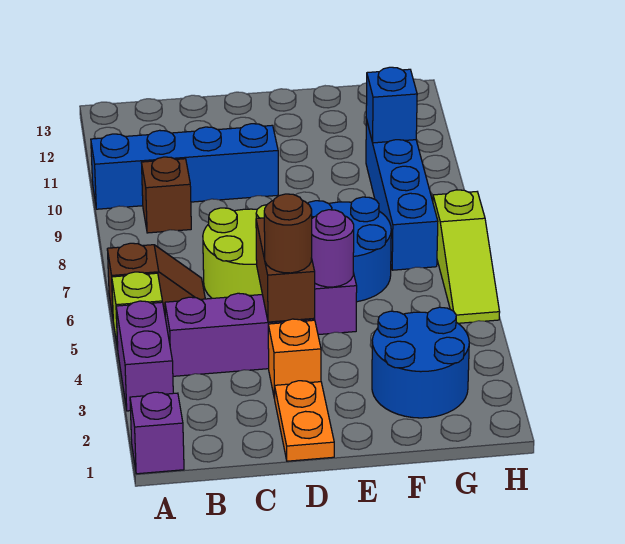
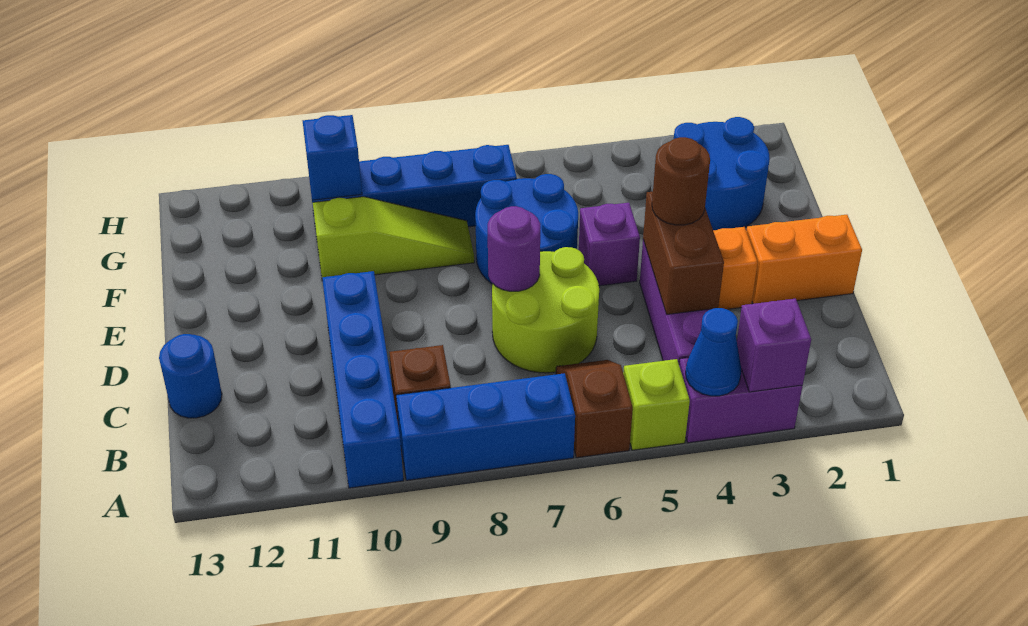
purple 1x1 brick [130,392,184,474] -> purple 1x1 brick moved to [737,299,811,392]
none -> blue 1x1 cone [686,308,741,396]
none -> blue 1x3 brick [396,373,575,480]
none -> blue 1x1 round brick [159,334,222,418]
orange 1x2 plate [275,381,334,461] -> orange 1x2 brick [746,215,862,304]
brown 1x2 brick [256,218,315,322] -> brown 1x2 brick turned to [643,192,724,315]
purple 1x1 round brick [312,210,354,287] -> purple 1x1 round brick moved to [488,206,540,291]
lime 1x3 slope [433,190,500,323] -> lime 1x3 slope moved to [313,197,474,281]

